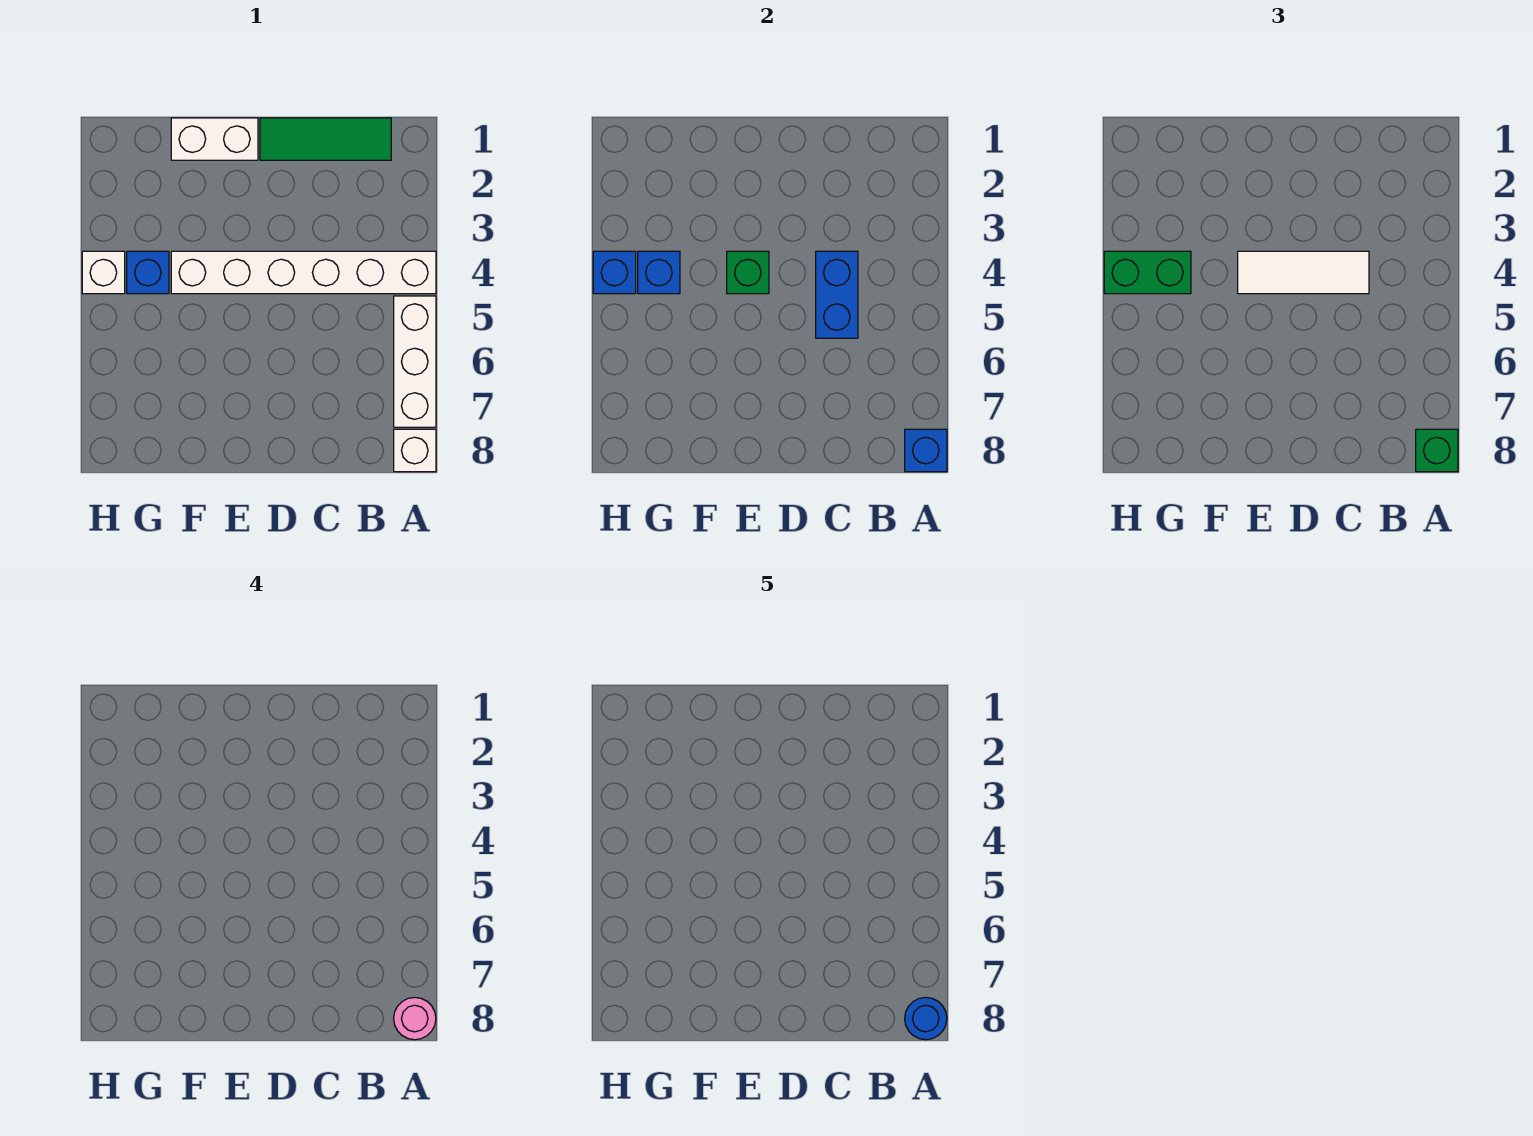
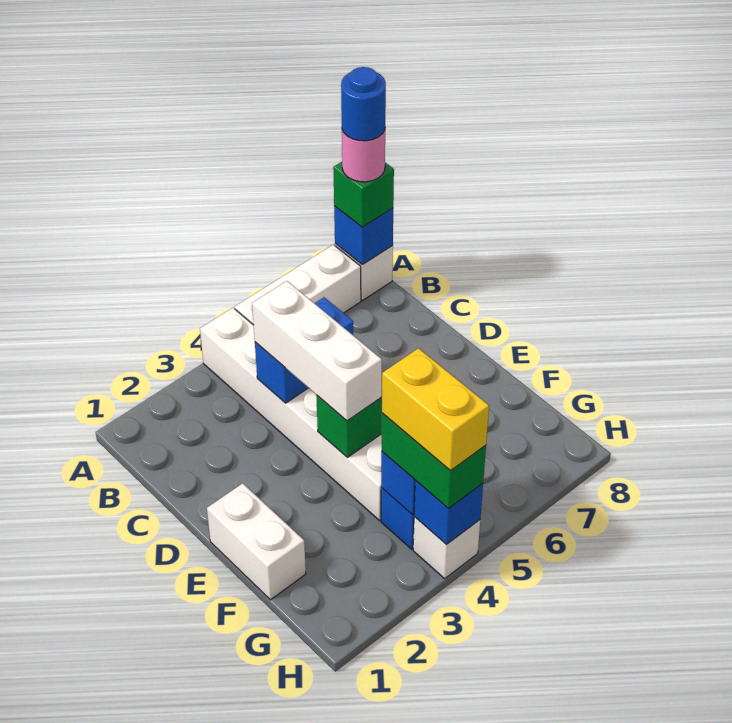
green 1x3 tile [260,118,391,160] -> none
white 1x3 tile [1238,251,1369,294] -> white 1x3 brick [252,281,382,421]
none -> yellow 1x2 brick [382,348,489,471]

